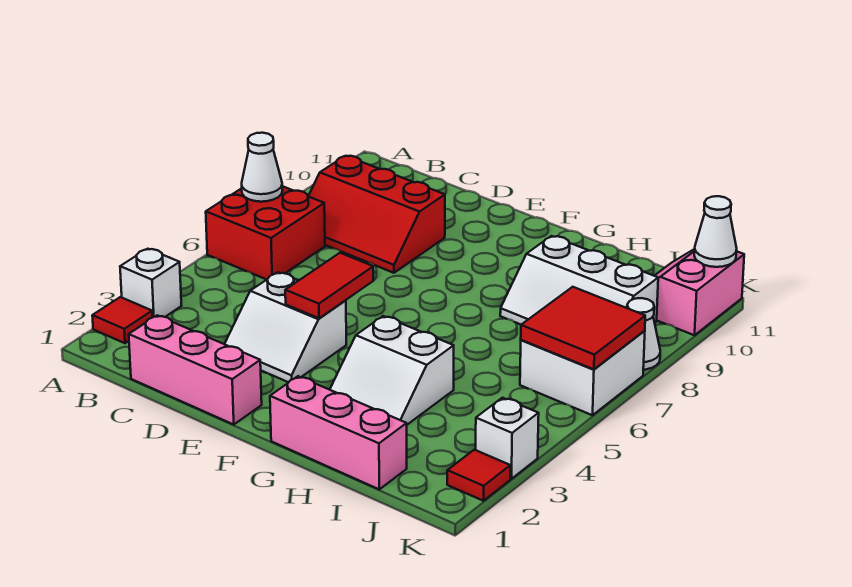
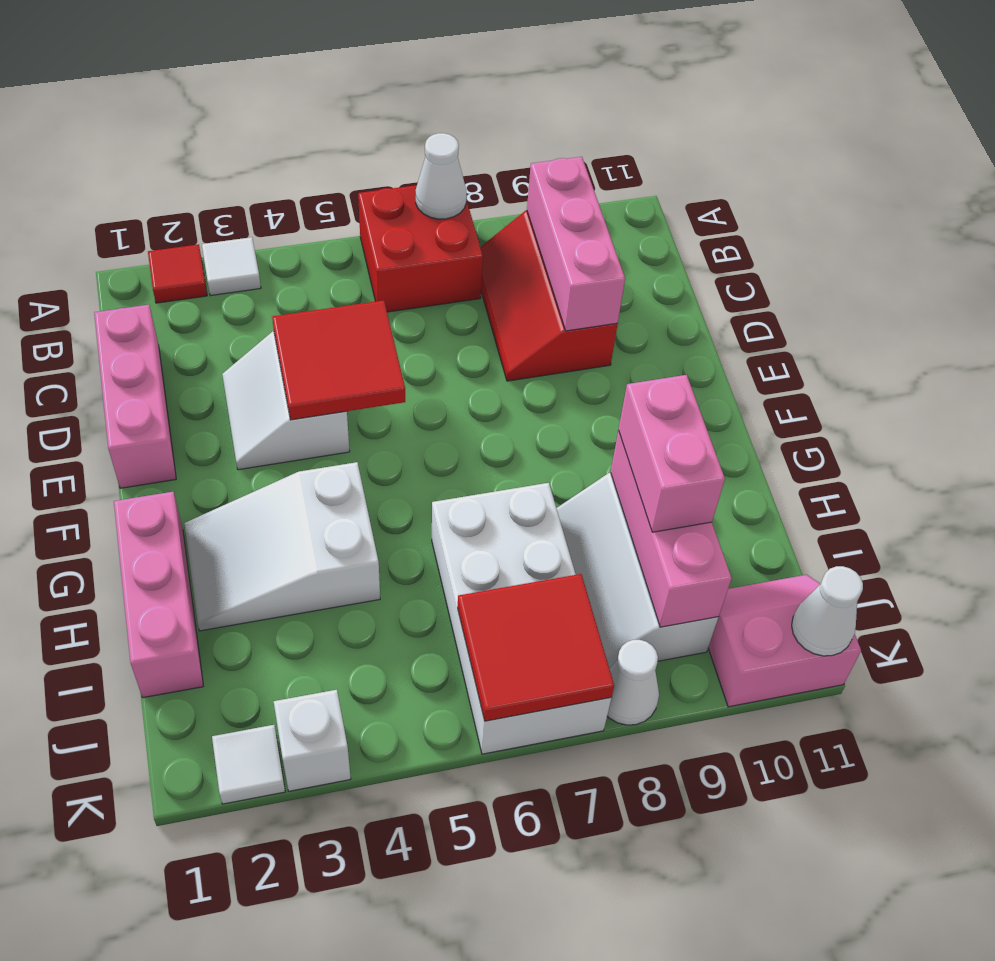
white 1x1 brick [120,249,181,317] -> white 1x1 tile [202,237,261,296]
none -> pink 1x3 brick [527,157,625,331]
red 1x2 tile [285,253,373,318] -> red 2x2 tile [272,300,405,420]
white 2x2 slope [330,316,454,425] -> white 2x3 slope [184,462,380,631]
none -> pink 1x3 brick [611,431,732,627]
none -> pink 1x2 brick [619,375,725,532]
white 2x2 brick [520,331,645,415] -> white 2x4 brick [432,483,611,754]
red 1x1 tile [447,450,510,501] -> white 1x1 tile [212,725,285,804]

